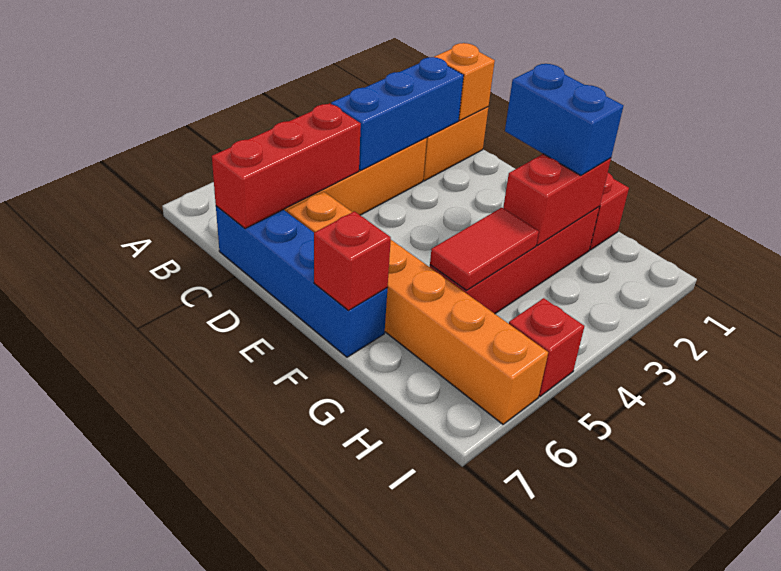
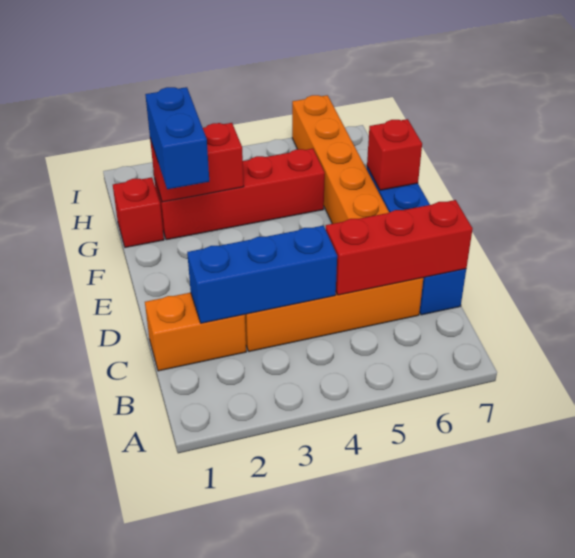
orange 1x1 brick [434,43,495,121] -> none
red 1x2 tile [430,208,539,290] -> none
red 1x1 brick [509,298,584,396] -> none

